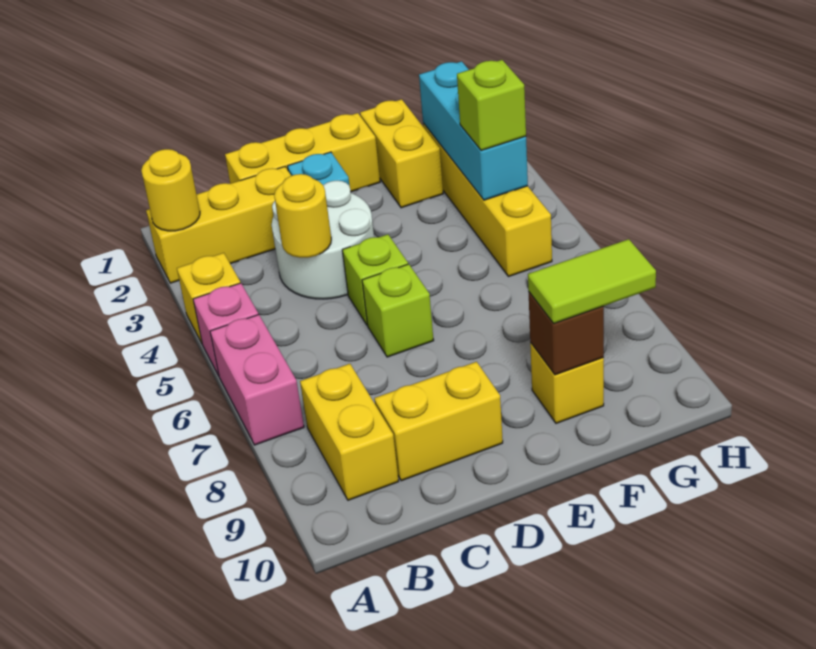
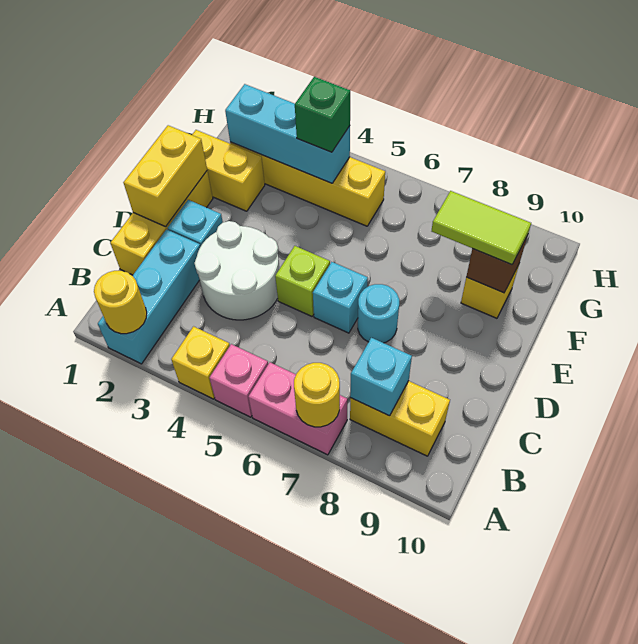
yellow 1x3 brick [146,167,291,283] -> cyan 1x3 brick [98,230,200,364]
none -> cyan 1x1 brick [350,338,412,416]
yellow 1x1 round brick [274,174,331,258] -> yellow 1x1 round brick moved to [294,363,340,427]
yellow 1x2 brick [374,362,503,481] -> yellow 1x2 brick moved to [123,125,207,227]
lime 1x1 brick [362,264,434,357] -> cyan 1x1 brick [313,262,368,333]
none -> cyan 1x1 round brick [358,284,399,343]
lime 1x2 tile [528,239,656,324] -> lime 1x2 tile turned to [432,191,531,265]
lime 1x1 brick [457,60,526,151] -> green 1x1 brick [295,77,350,152]

